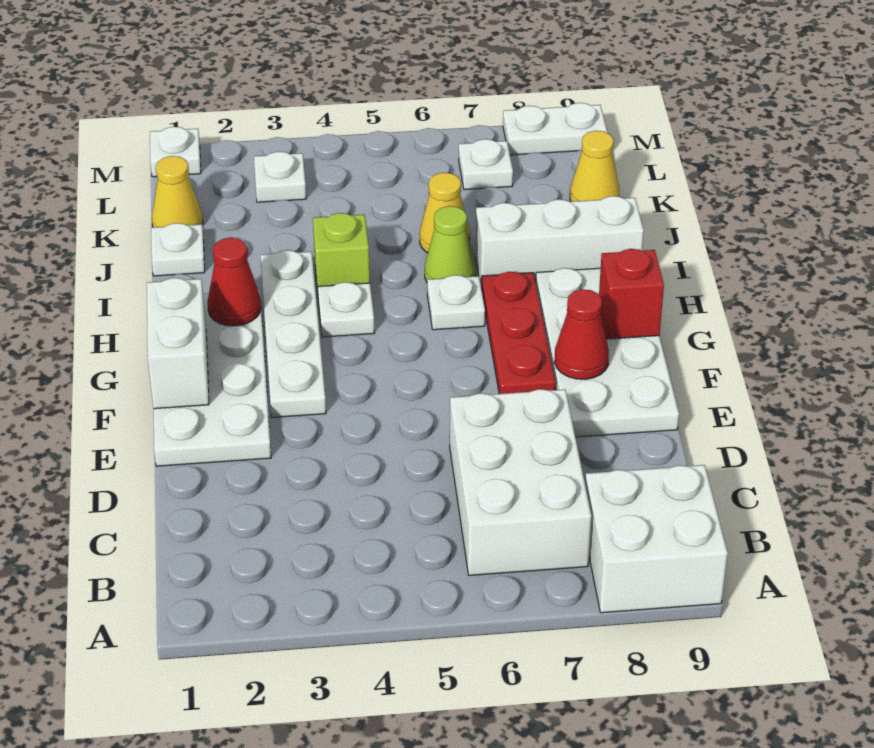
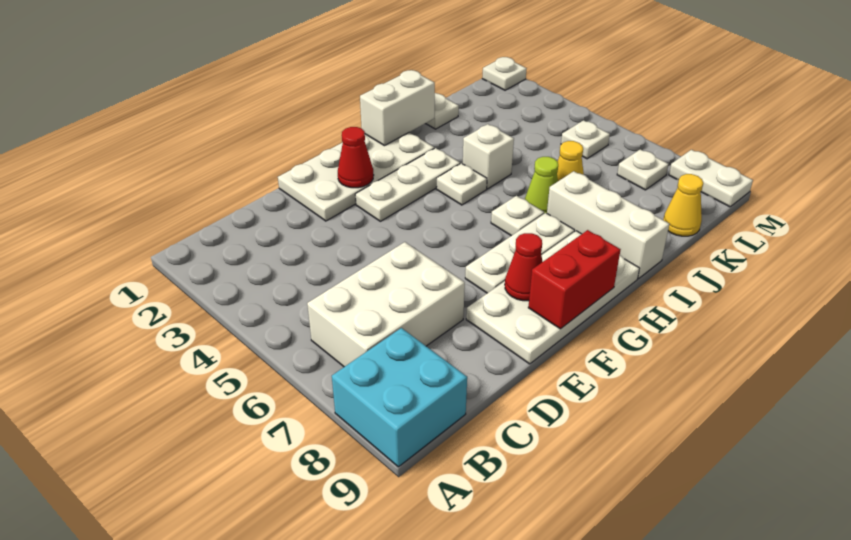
white 2x2 brick [585,465,728,613] -> cyan 2x2 brick [332,328,467,467]
white 1x2 brick [147,278,209,409] -> white 1x2 brick moved to [360,70,435,146]
white 1x4 plate [260,250,326,417] -> white 1x3 plate [355,148,460,221]
red 1x3 plate [482,272,555,394] -> white 1x3 plate [465,213,575,293]
red 1x1 brick [599,249,664,339] -> red 1x2 brick [528,230,621,329]
red 1x1 cone [207,238,261,326] -> red 1x1 cone moved to [338,127,374,188]
lime 1x1 brick [313,213,370,292] -> white 1x1 brick [463,124,514,189]
yellow 1x1 cone [152,156,203,227] -> none
white 1x1 plate [254,152,306,202] -> white 1x1 plate moved to [561,120,610,159]

